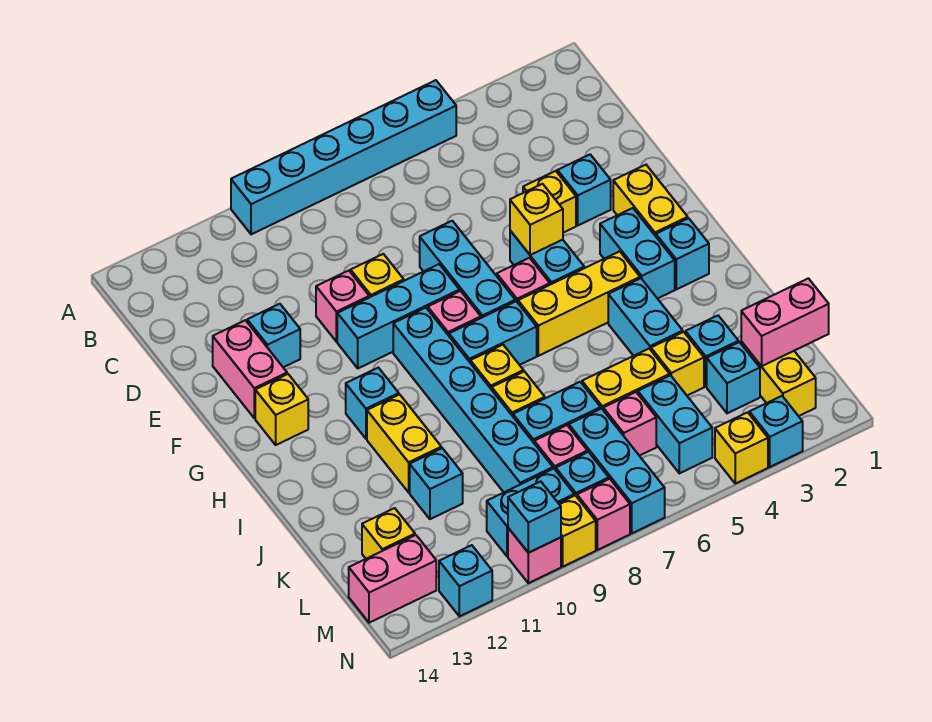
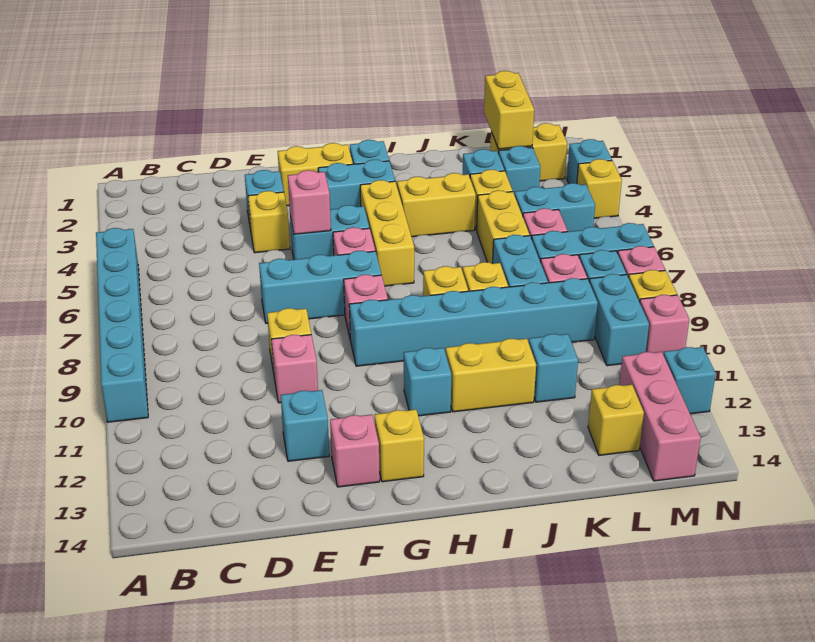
pink 1x2 brick [213,320,287,418] -> pink 1x1 brick [330,415,380,487]
yellow 1x1 brick [510,184,563,255] -> pink 1x1 brick [288,170,331,234]
cyan 1x3 brick [337,264,460,368] -> none
cyan 1x2 brick [449,301,537,365] -> none
cyan 1x2 brick [608,278,683,356] -> yellow 1x2 brick [397,173,476,237]
pink 1x2 brick [741,278,829,366] -> yellow 1x2 brick [484,71,534,149]
pink 1x2 brick [349,535,436,623] -> pink 1x3 brick [619,352,701,481]
cyan 1x1 brick [508,481,561,553] -> none

